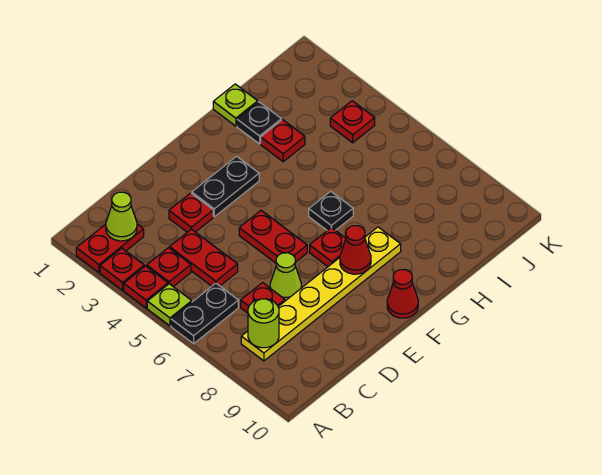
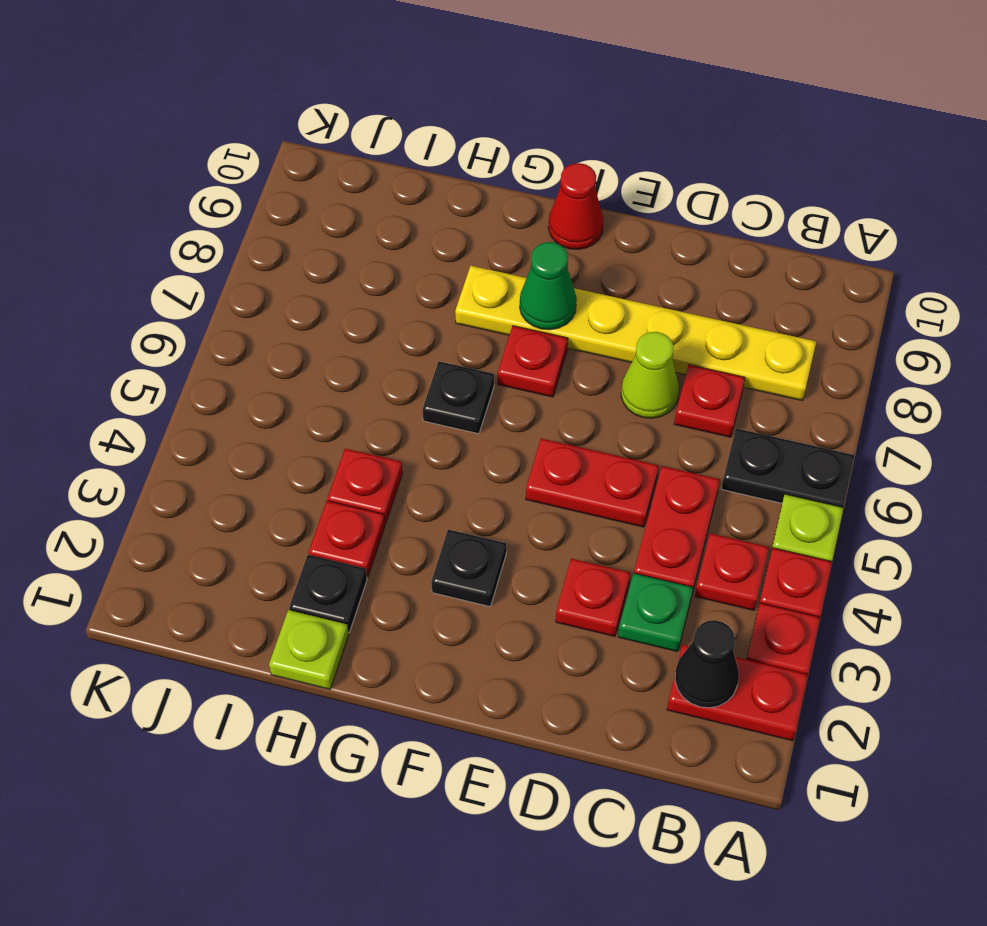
lime 1x1 cone [106,192,137,241] -> black 1x1 cone [675,620,739,708]
lime 1x1 round brick [248,299,279,348] -> none
none -> green 1x1 plate [618,573,693,652]
black 1x2 plate [192,156,259,217] -> black 1x1 plate [431,529,506,606]
red 1x2 plate [239,211,307,263] -> red 1x2 plate turned to [526,438,659,527]
red 1x1 cone [340,226,371,274] -> green 1x1 cone [520,242,577,330]
red 1x1 plate [330,101,375,143] -> red 1x1 plate moved to [328,449,403,523]

